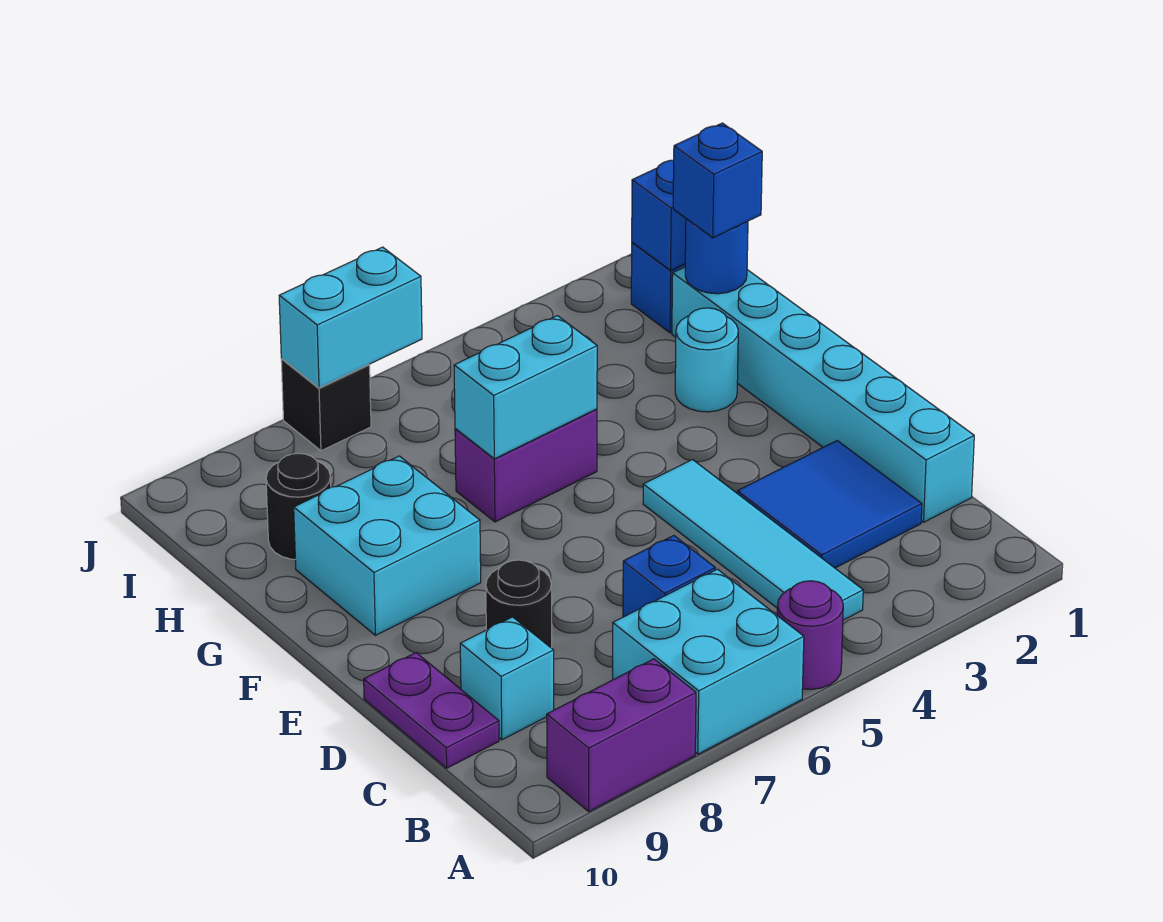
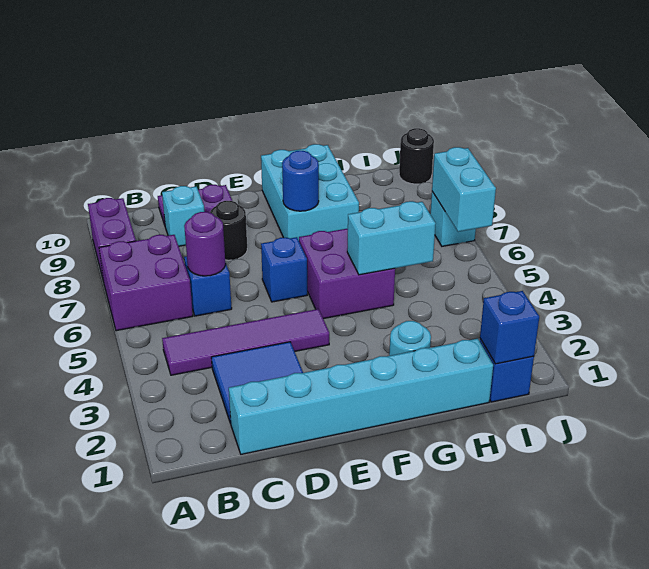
purple 1x1 round brick [777,581,843,689] -> purple 1x1 round brick moved to [184,212,226,276]
cyan 2x2 brick [613,569,804,754] -> purple 2x2 brick [99,235,193,331]
cyan 1x4 tile [643,460,863,620] -> purple 1x4 tile [162,309,329,375]
cyan 2x2 brick [294,456,481,635] -> cyan 2x3 brick [261,144,359,240]
purple 1x2 brick [455,409,597,522] -> purple 2x2 brick [299,229,395,319]
cyan 1x2 brick [454,316,597,459] -> cyan 1x2 brick turned to [347,201,436,275]
blue 1x1 round brick [685,219,748,294] -> blue 1x1 round brick moved to [282,151,319,211]
blue 1x1 brick [673,123,762,238] -> blue 1x1 brick moved to [261,237,307,302]
black 1x1 round brick [266,453,331,559] -> black 1x1 round brick moved to [399,128,434,184]
black 1x1 brick [281,359,371,451] -> cyan 1x1 brick [430,192,476,246]

